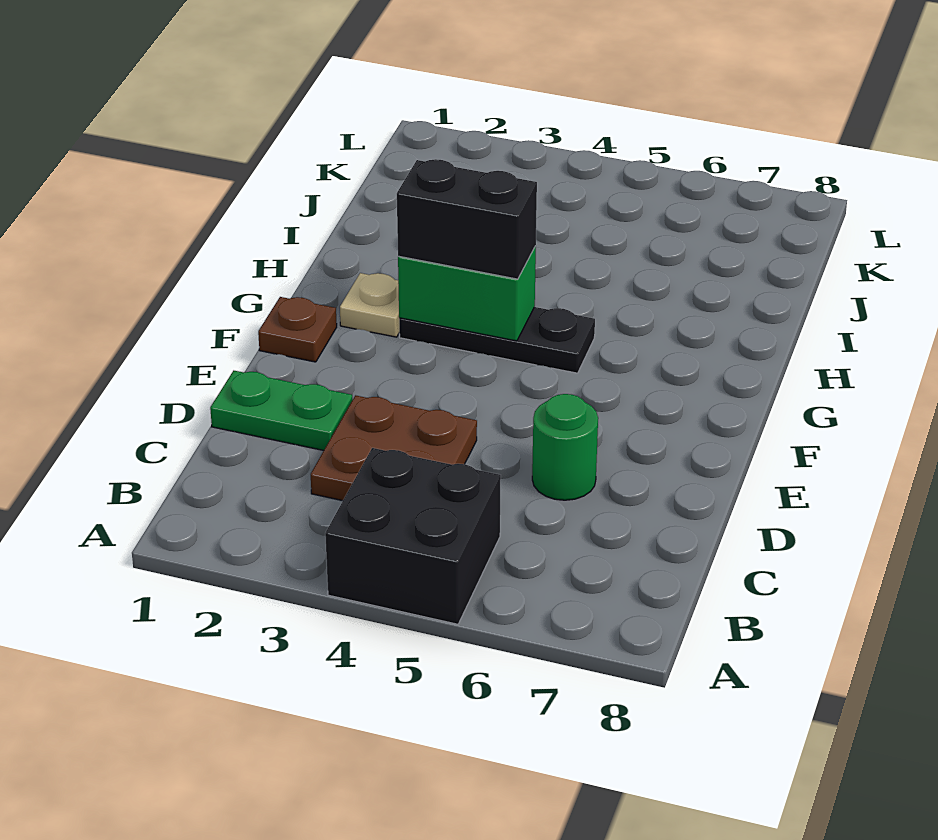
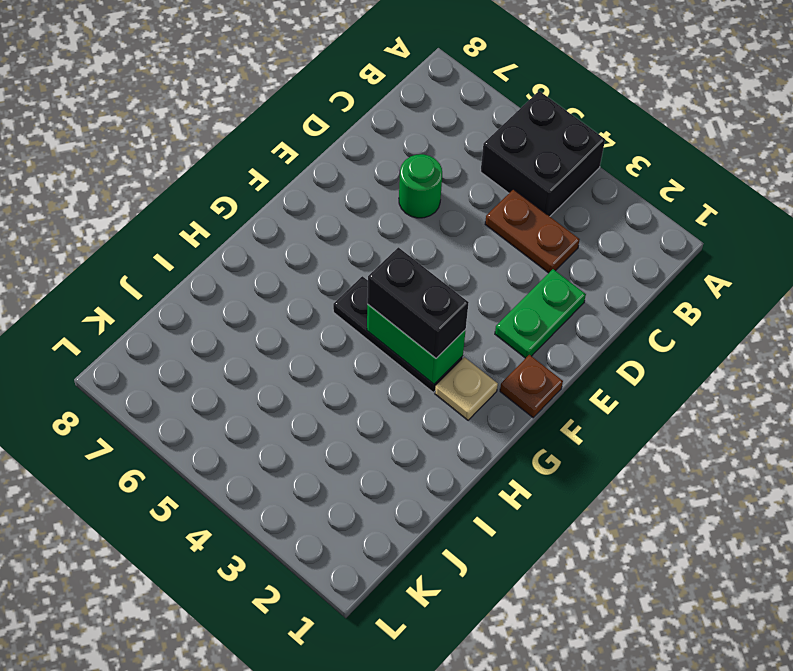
brown 2x2 plate [311,395,477,501] -> brown 1x2 plate [485,189,580,273]
green 1x2 plate [210,371,353,450] -> green 1x2 plate turned to [495,269,586,358]

